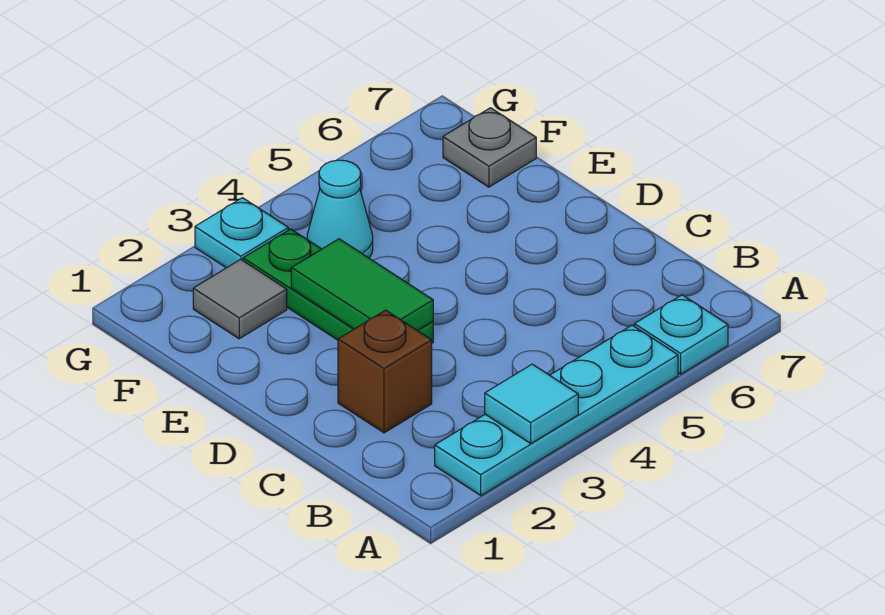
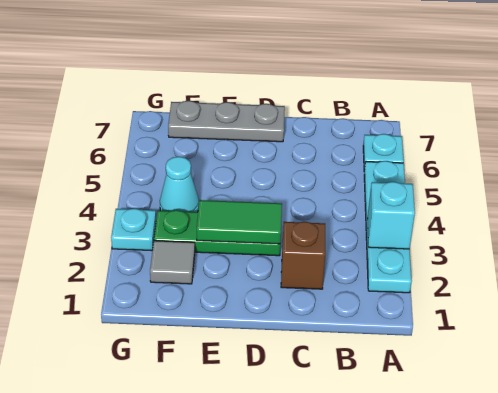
cyan 1x1 tile [485,364,578,443] -> cyan 1x1 brick [367,182,415,249]
grey 1x1 plate [443,108,536,187] -> grey 1x3 plate [168,101,285,142]

